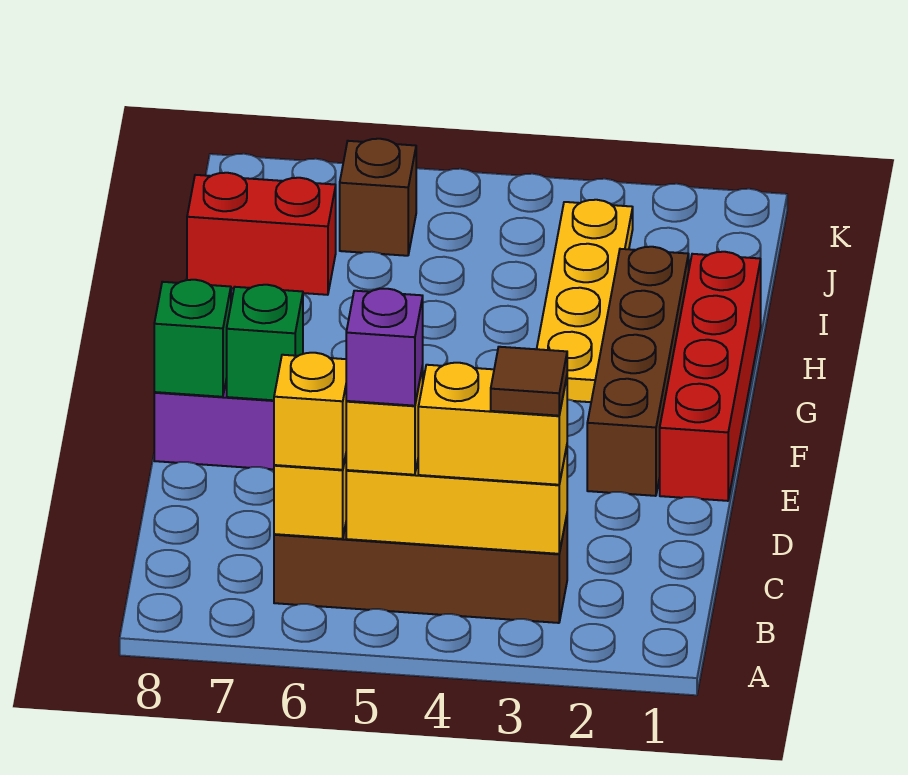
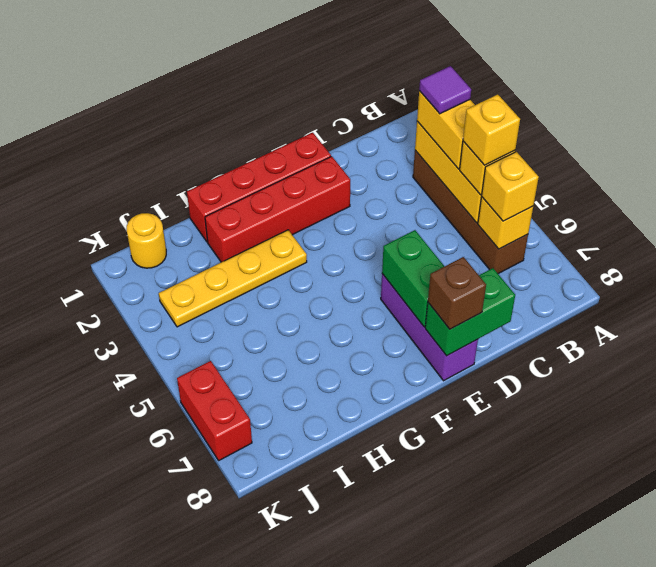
brown 1x1 tile [491,347,567,416] -> purple 1x1 tile [419,66,471,114]
purple 1x1 brick [346,289,423,406] -> yellow 1x1 brick [463,94,520,165]
brown 1x4 brick [587,247,689,496] -> red 1x4 brick [205,156,350,262]
green 1x1 brick [227,285,303,400] -> green 1x2 brick [382,230,444,327]
green 1x1 brick [154,280,231,397] -> green 1x2 brick [425,268,515,356]
red 1x2 brick [187,173,336,295] -> red 1x2 brick moved to [177,361,252,460]
none -> yellow 1x1 round brick [127,213,166,268]
brown 1x1 brick [340,139,416,256] -> brown 1x1 brick moved to [428,257,486,329]

